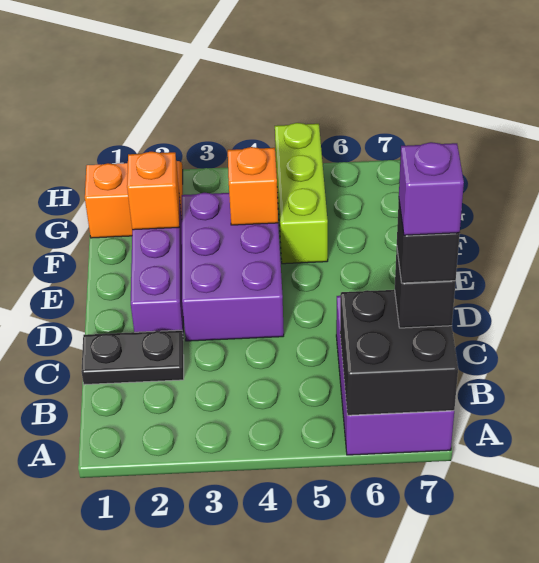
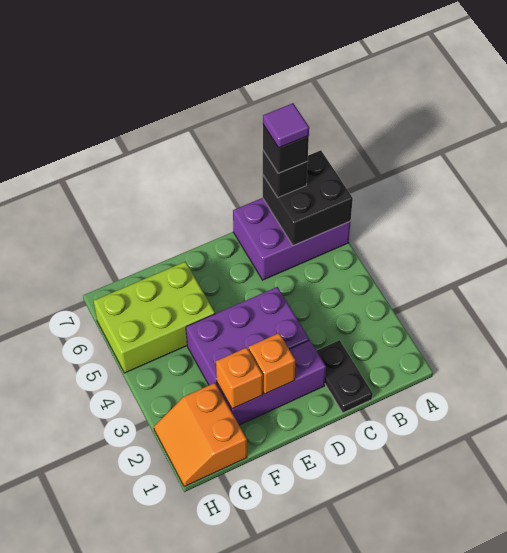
purple 1x1 brick [399,142,464,235] -> purple 1x1 tile [263,103,309,148]
orange 1x1 brick [228,147,278,225] -> orange 1x1 brick moved to [249,333,295,394]
lime 1x3 brick [275,123,328,264] -> lime 2x3 brick [94,261,215,373]

